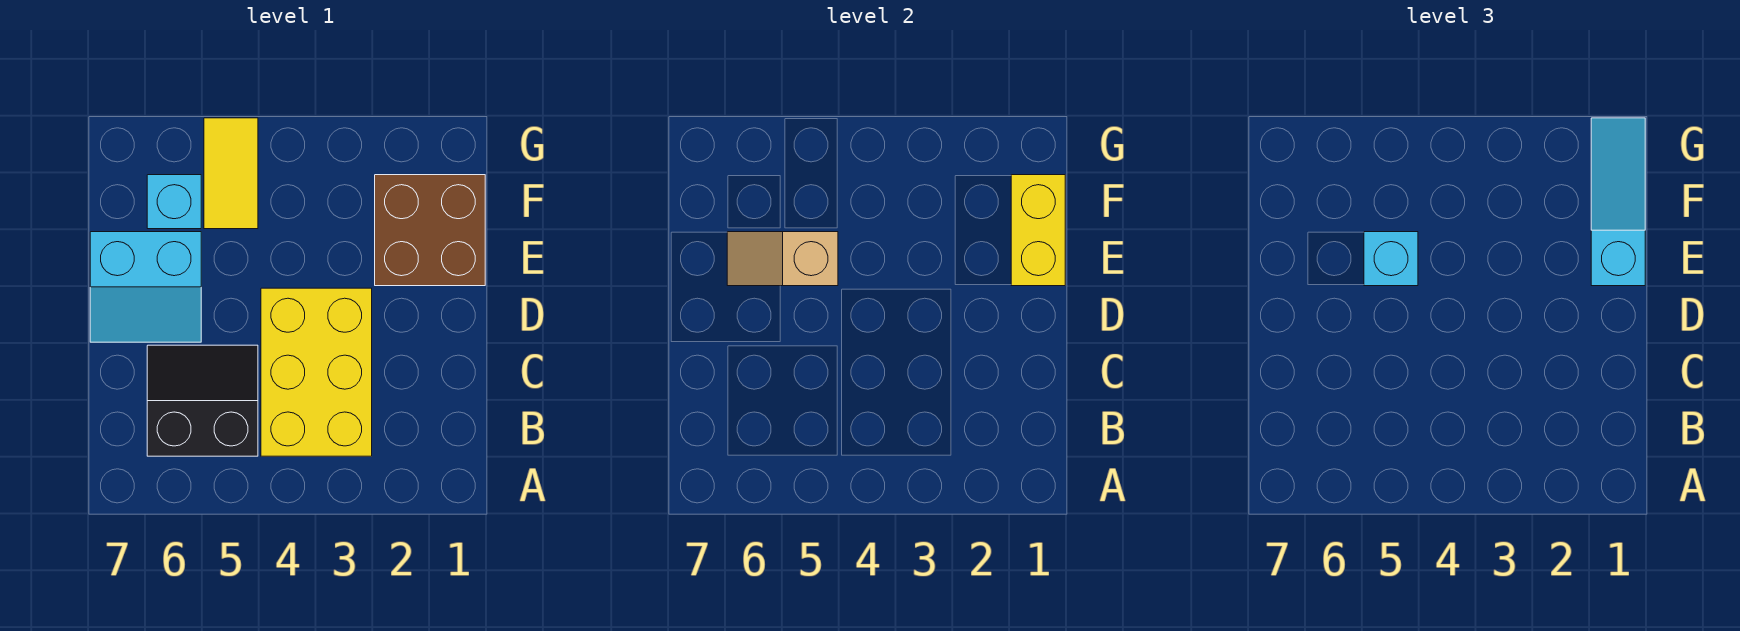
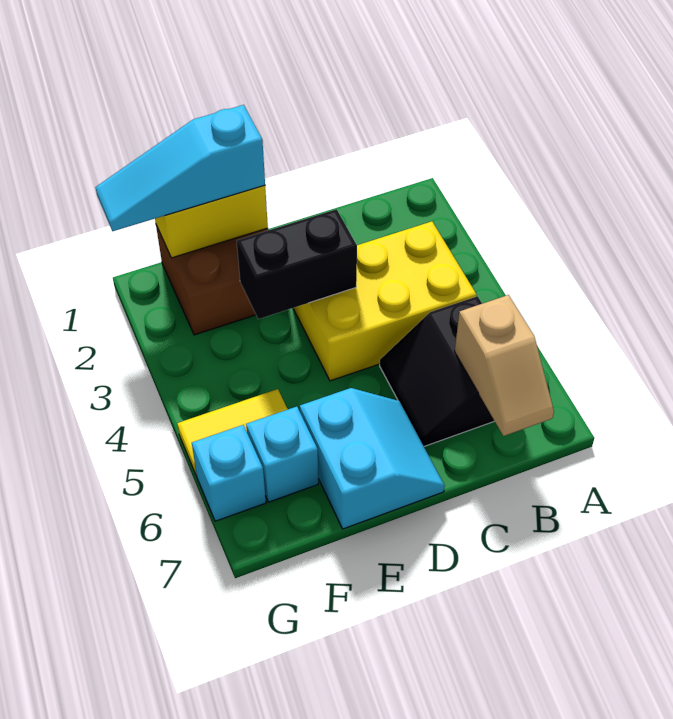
none -> black 1x2 brick [237,209,357,319]
tan 1x2 slope [727,232,838,286] -> tan 1x2 slope moved to [455,295,554,436]
cyan 1x1 brick [1364,232,1418,286] -> cyan 1x1 brick moved to [192,425,266,521]

